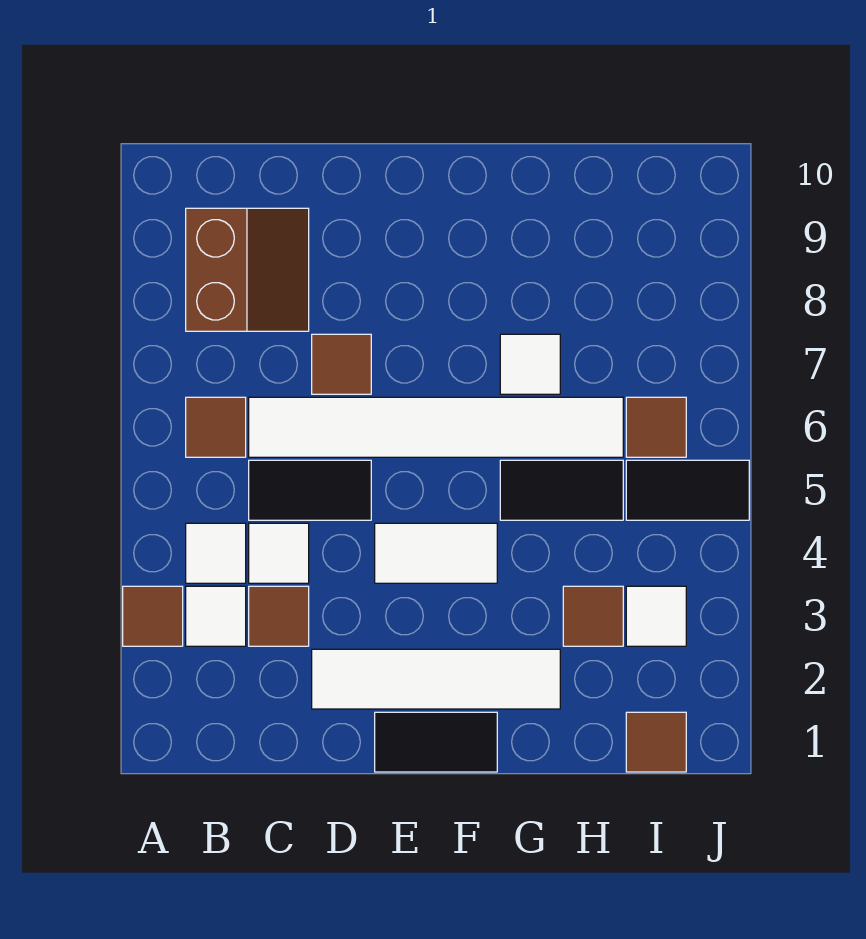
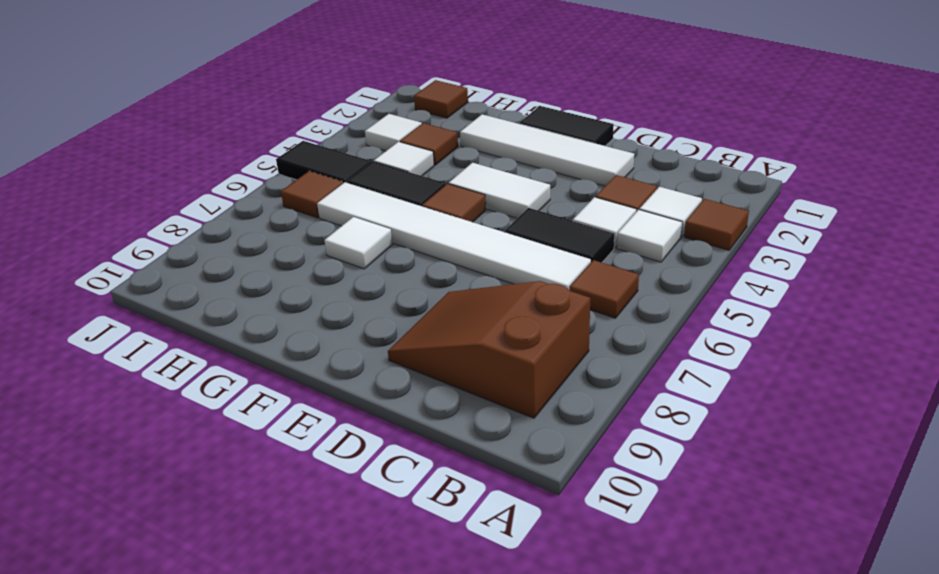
brown 2x2 slope [186,208,309,331] -> brown 2x3 slope [388,281,590,418]
brown 1x1 tile [312,334,371,394] -> brown 1x1 tile moved to [422,184,486,222]
none -> white 1x1 tile [374,142,434,176]

